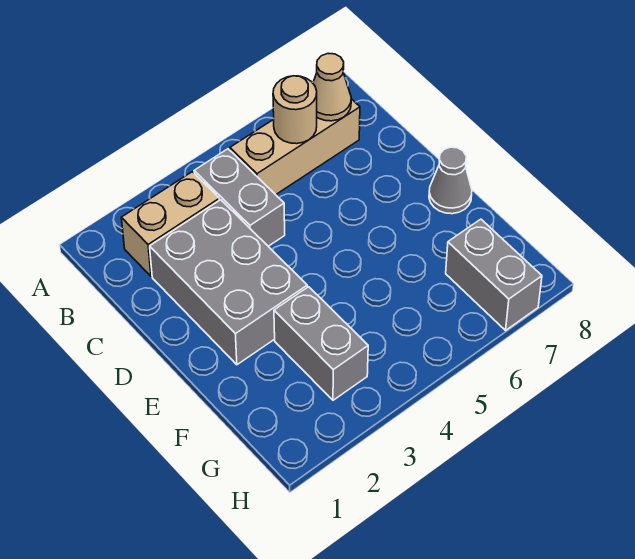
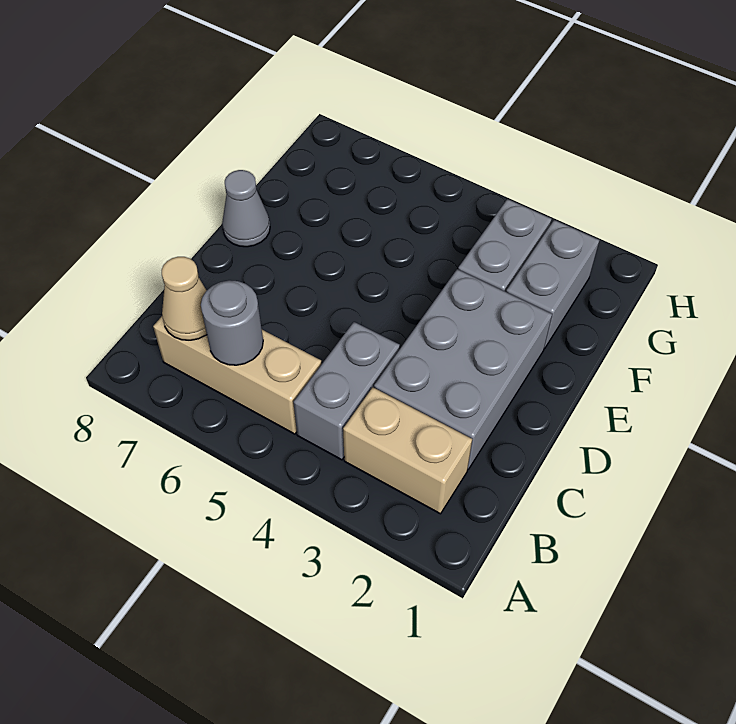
tan 1x1 round brick [273,76,317,144] -> grey 1x1 round brick [201,280,263,365]
grey 1x2 brick [446,219,542,330] -> grey 1x2 brick moved to [506,220,599,349]

